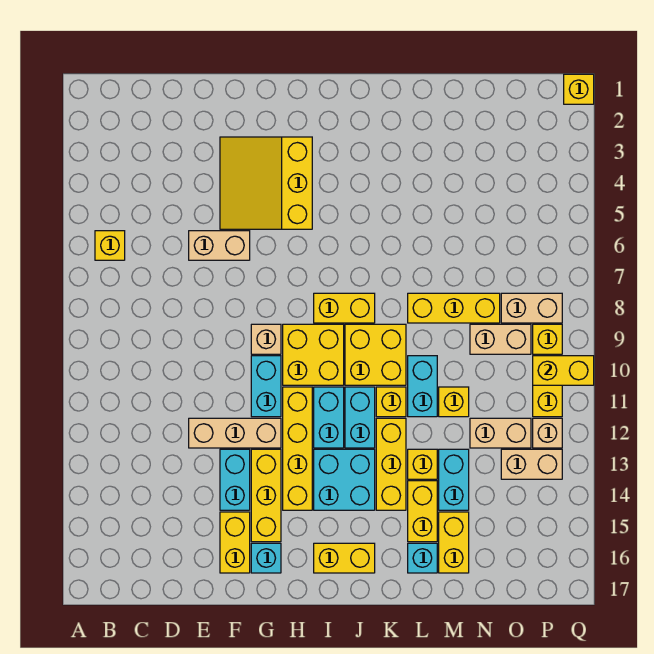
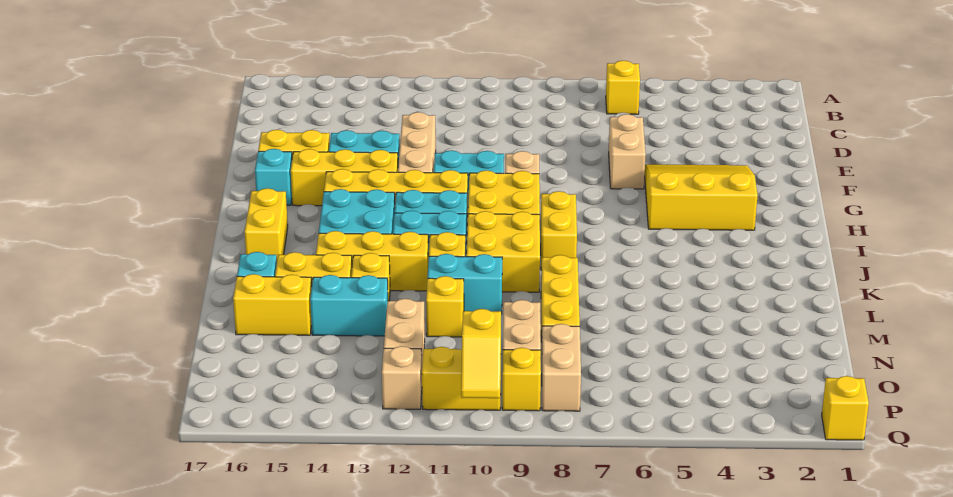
tan 1x2 brick [501,449,562,479] -> none
yellow 1x2 brick [533,356,594,385] -> yellow 1x2 slope [461,309,501,398]

